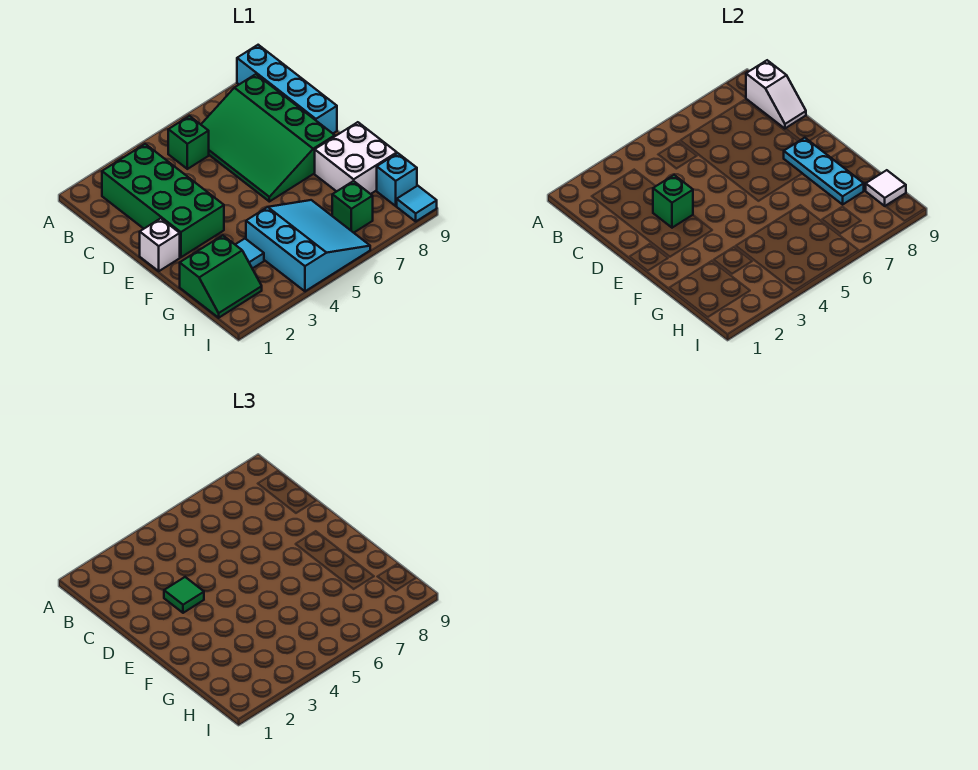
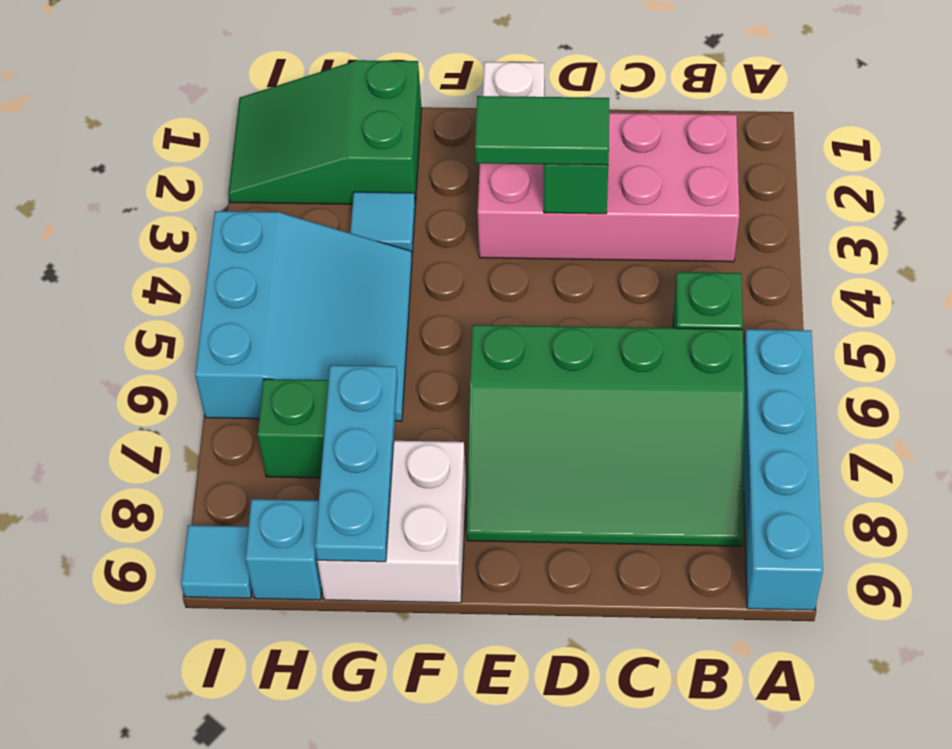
cyan 1x4 brick [237,45,337,133] -> cyan 1x4 brick turned to [743,329,823,610]
green 2x4 brick [102,144,224,257] -> pink 2x4 brick [478,113,739,262]
green 3x4 slope [201,74,335,202] -> green 3x4 slope turned to [467,325,744,546]
white 1x2 slope [746,60,806,129] -> none
green 1x1 tile [164,577,204,613] -> green 1x2 tile [475,96,609,165]
cyan 1x3 plate [784,138,864,204] -> cyan 1x3 plate turned to [315,365,398,562]
green 2x2 slope [180,235,262,318] -> green 2x3 slope [228,60,421,205]
cyan 3x3 slope [246,200,370,291] -> cyan 3x3 slope turned to [195,211,412,421]
white 1x1 tile [866,170,906,206] -> none

